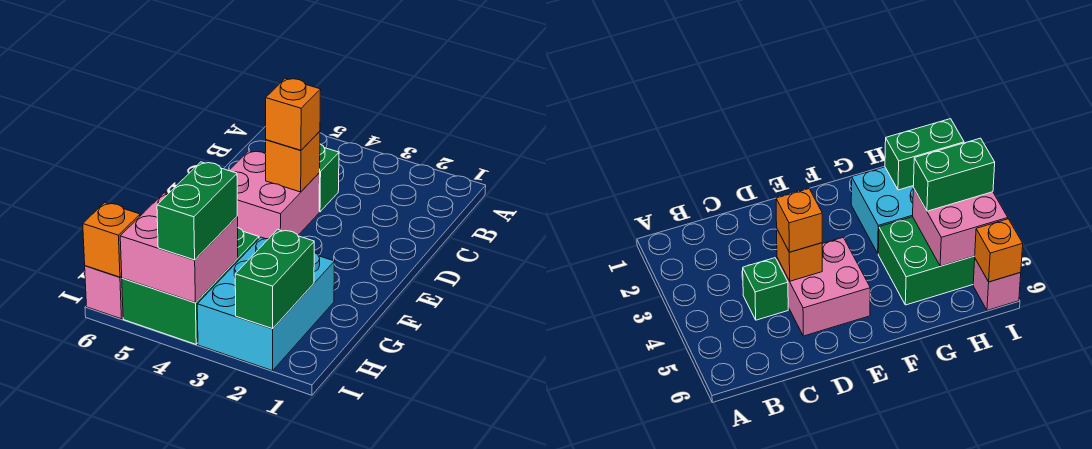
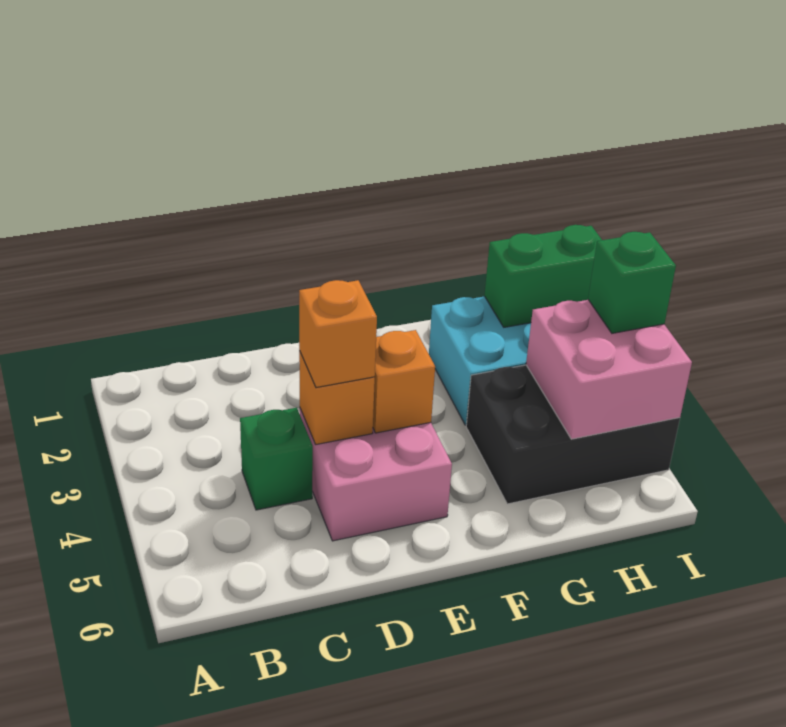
green 2x3 brick [122,228,259,344] -> black 2x3 brick [466,365,680,504]
green 1x2 brick [157,162,237,260] -> green 1x1 brick [588,232,676,333]
pink 1x1 brick [85,266,123,319] -> none
orange 1x1 brick [83,203,140,277] -> orange 1x1 brick moved to [373,330,435,433]

